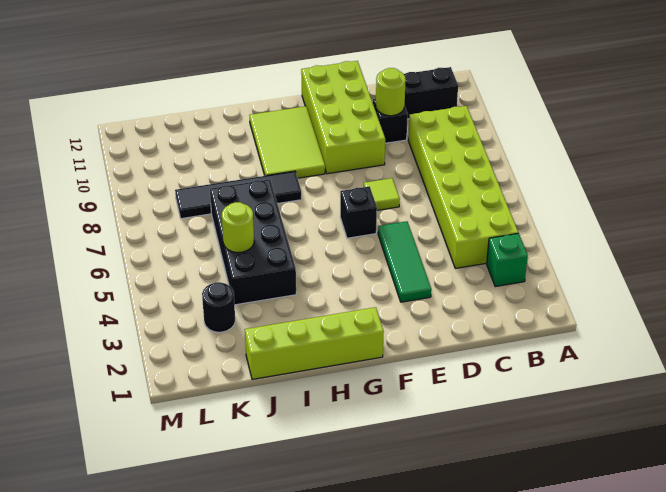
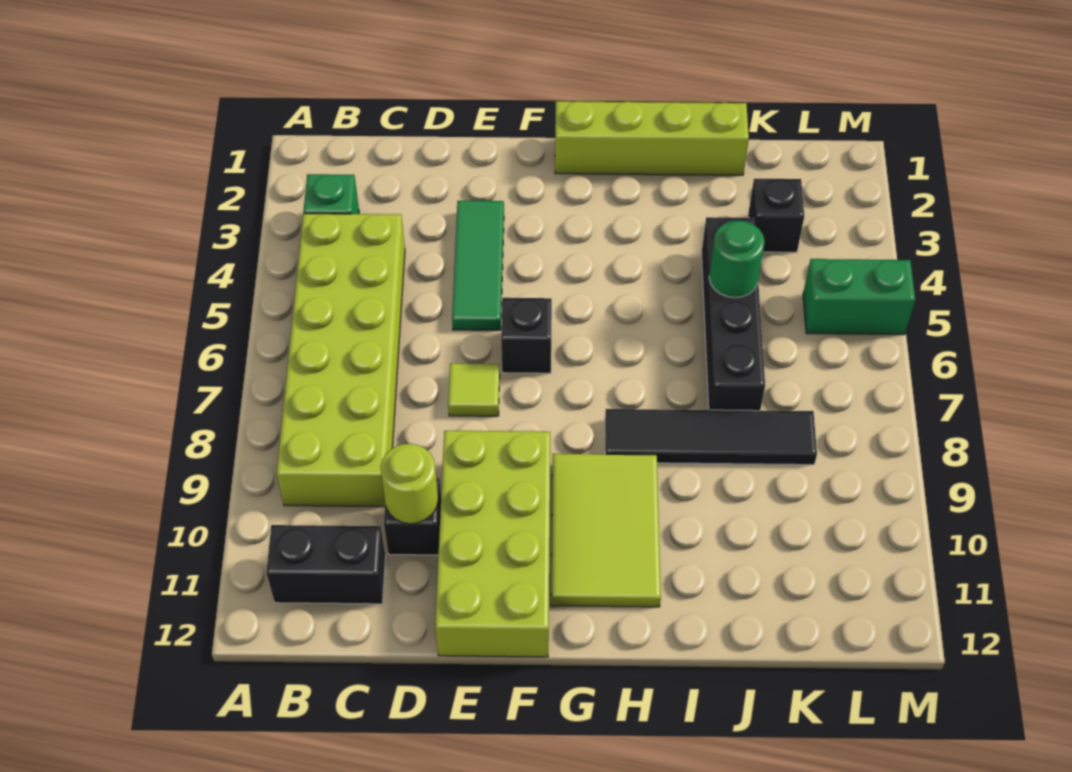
black 2x4 brick [210,179,296,305] -> black 1x4 brick [702,217,765,411]
lime 1x1 round brick [222,202,254,253] -> green 1x1 round brick [709,220,765,298]
black 1x1 round brick [202,282,235,332] -> black 1x1 brick [748,179,804,252]
none -> green 1x2 brick [803,259,915,335]

